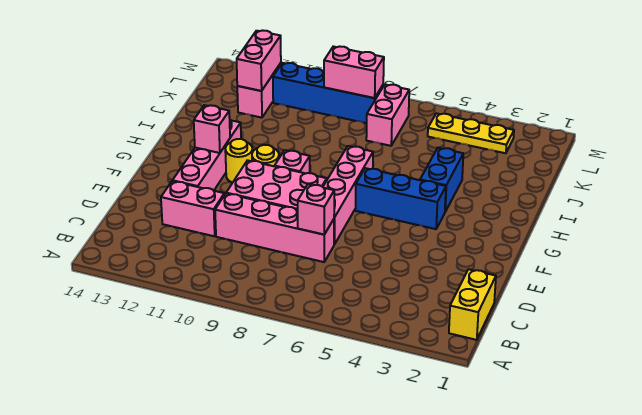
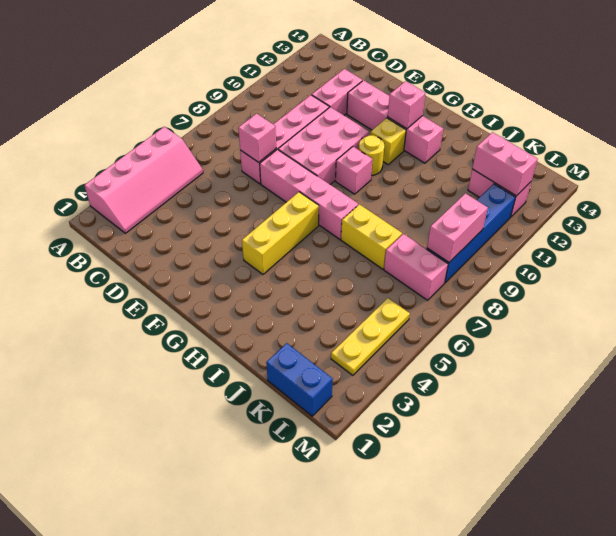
none -> pink 2x4 slope [85,127,203,233]
yellow 1x2 brick [449,269,496,340] -> yellow 1x2 brick moved to [341,205,402,269]
blue 1x3 brick [355,168,446,229] -> yellow 1x3 brick [242,192,319,274]
yellow 1x1 round brick [225,139,253,183] -> yellow 1x1 brick [371,118,406,164]
blue 1x2 brick [420,148,463,212] -> blue 1x2 brick moved to [266,343,333,416]

